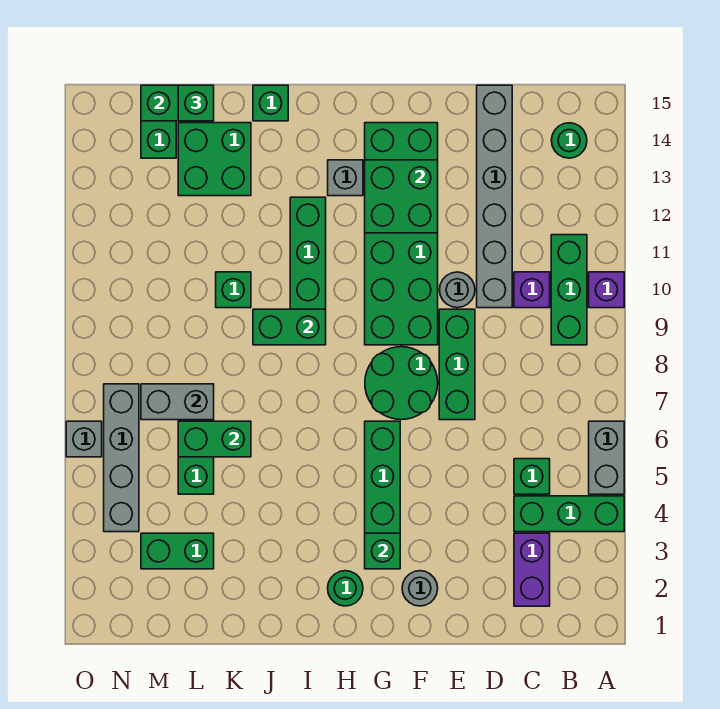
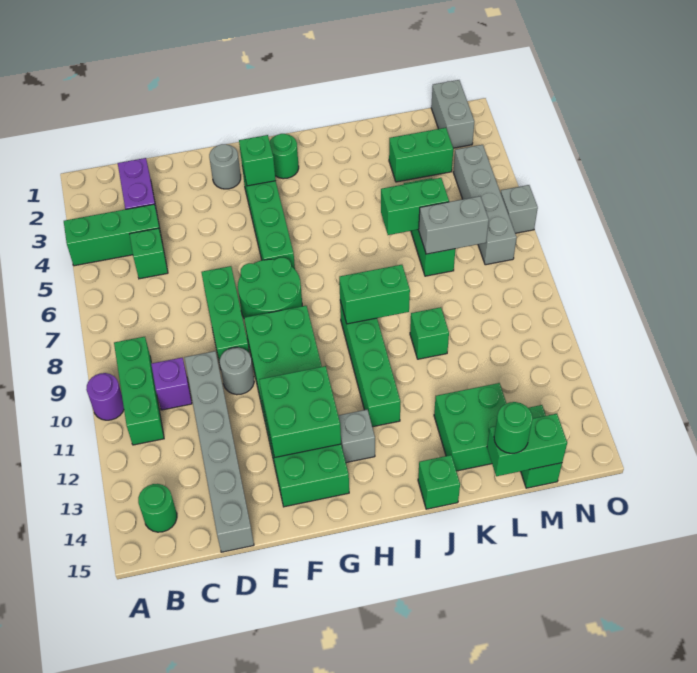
grey 1x2 brick [589,421,624,494] -> grey 1x2 brick moved to [431,80,475,148]
purple 1x1 brick [589,272,624,308] -> purple 1x1 round brick [86,373,124,420]
green 1x1 brick [178,85,214,121] -> green 1x1 round brick [494,402,533,453]

